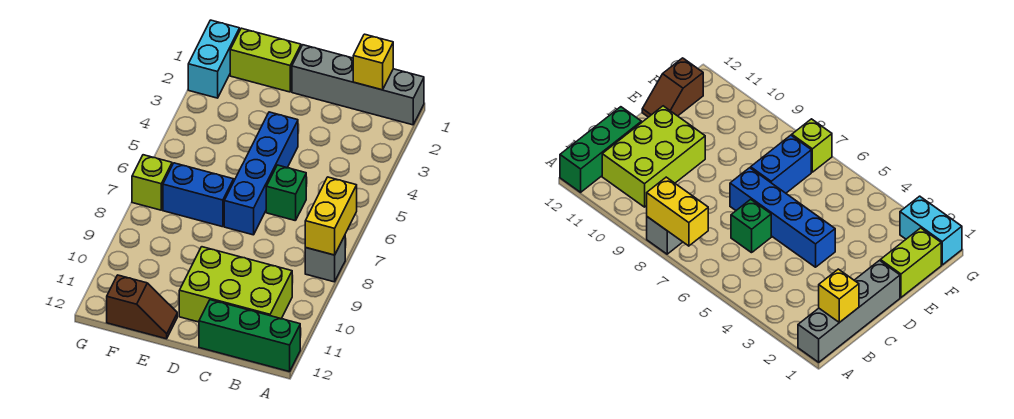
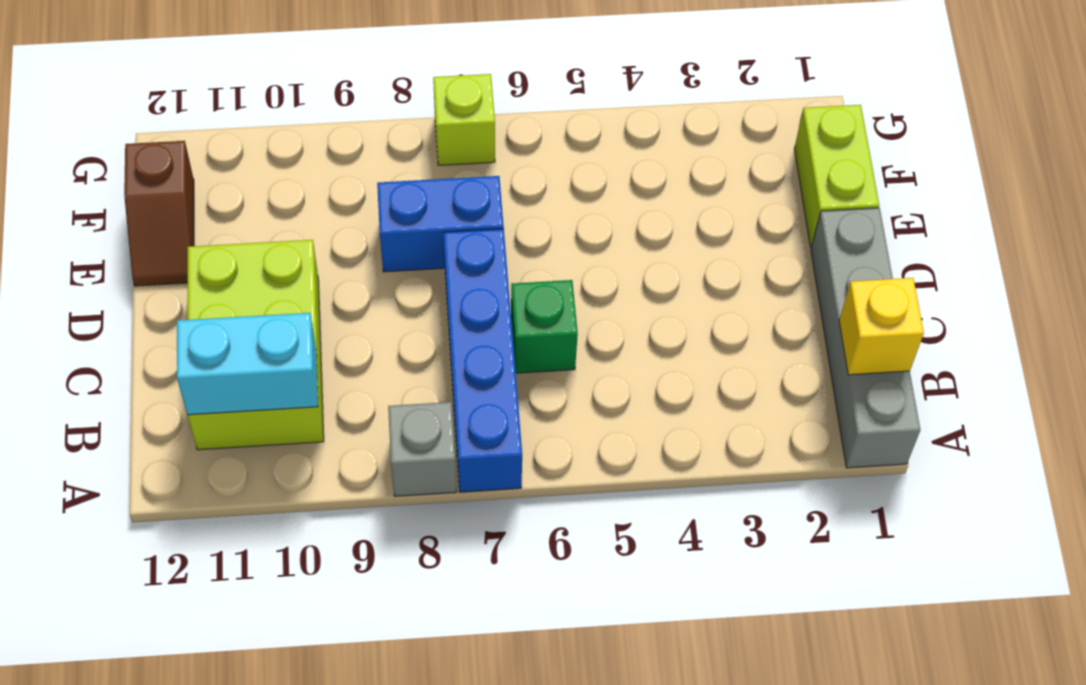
yellow 1x2 brick [305,177,357,255] -> none
green 1x3 brick [199,300,300,372] -> none
blue 1x4 brick [224,112,298,235] -> blue 1x4 brick turned to [444,229,522,492]
blue 1x2 brick [163,163,234,227] -> blue 1x2 brick turned to [377,176,504,272]
cyan 1x2 brick [188,20,240,98] -> cyan 1x2 brick moved to [177,313,318,415]

